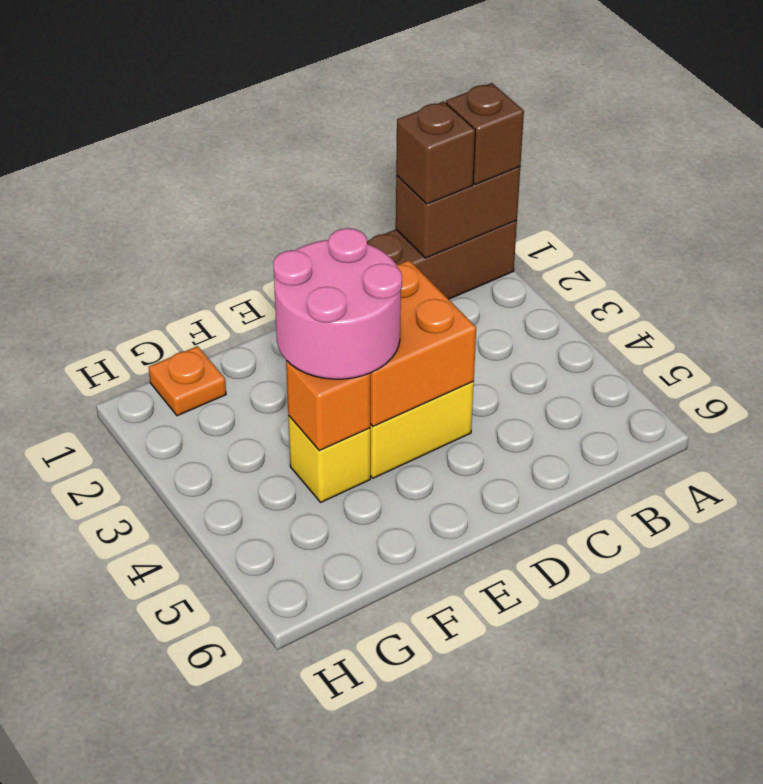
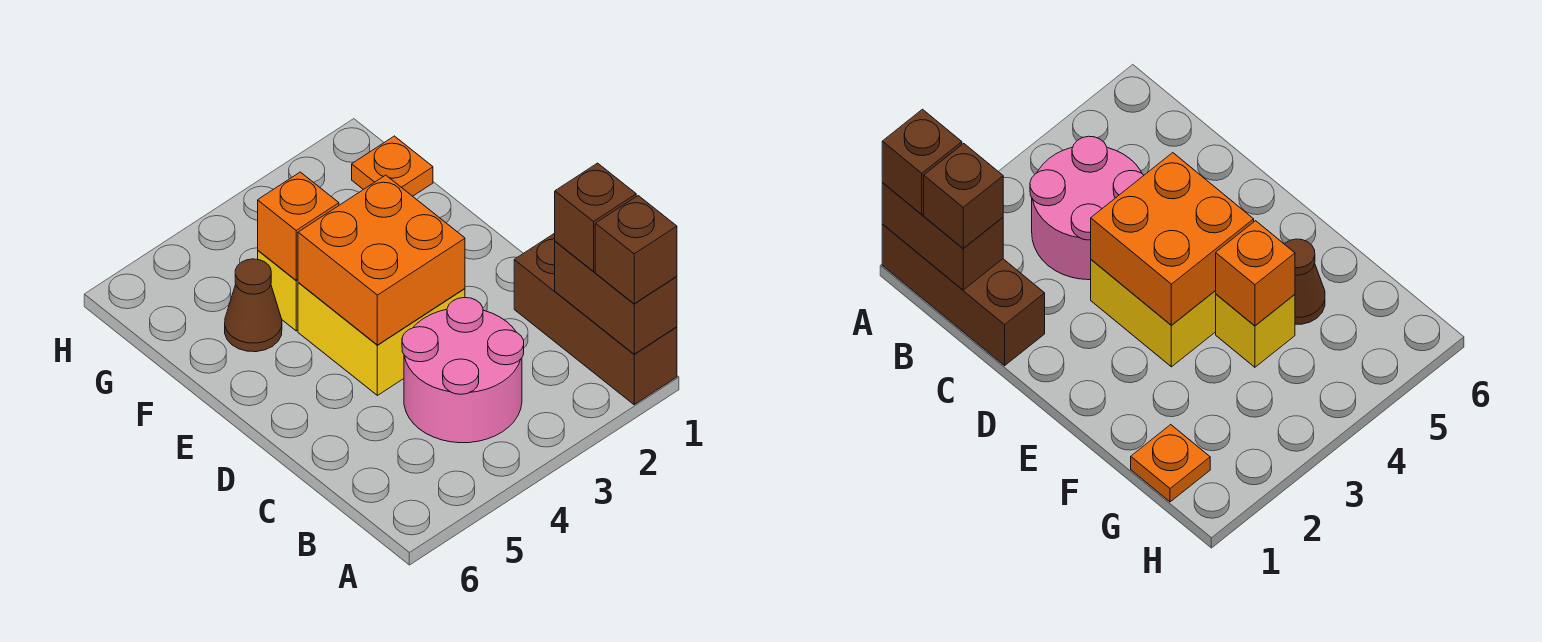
pink 2x2 round brick [273,228,402,379] -> pink 2x2 round brick moved to [402,298,524,443]
none -> brown 1x1 cone [225,259,282,352]

